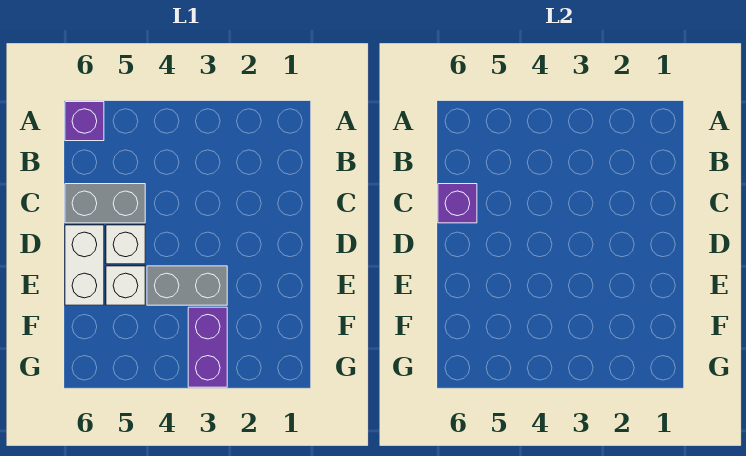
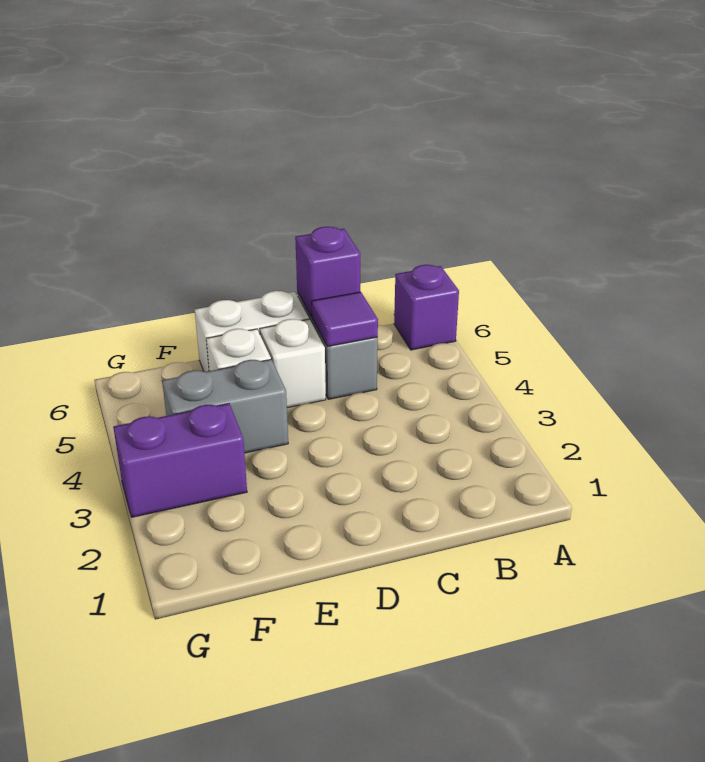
none -> purple 1x1 tile [312,292,378,346]
grey 1x2 brick [147,266,227,305] -> grey 1x2 brick turned to [162,360,288,453]

